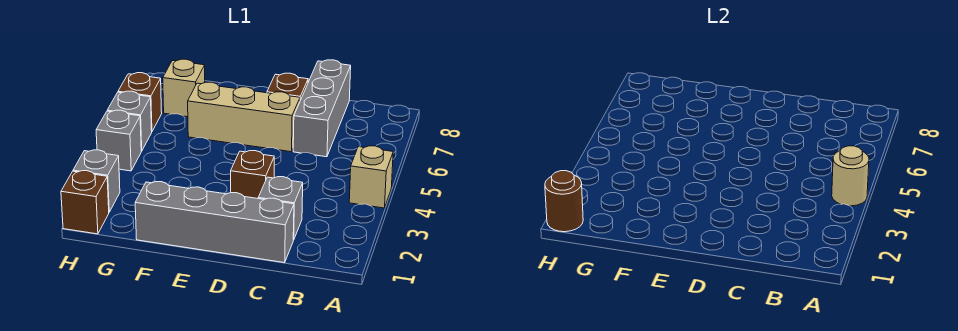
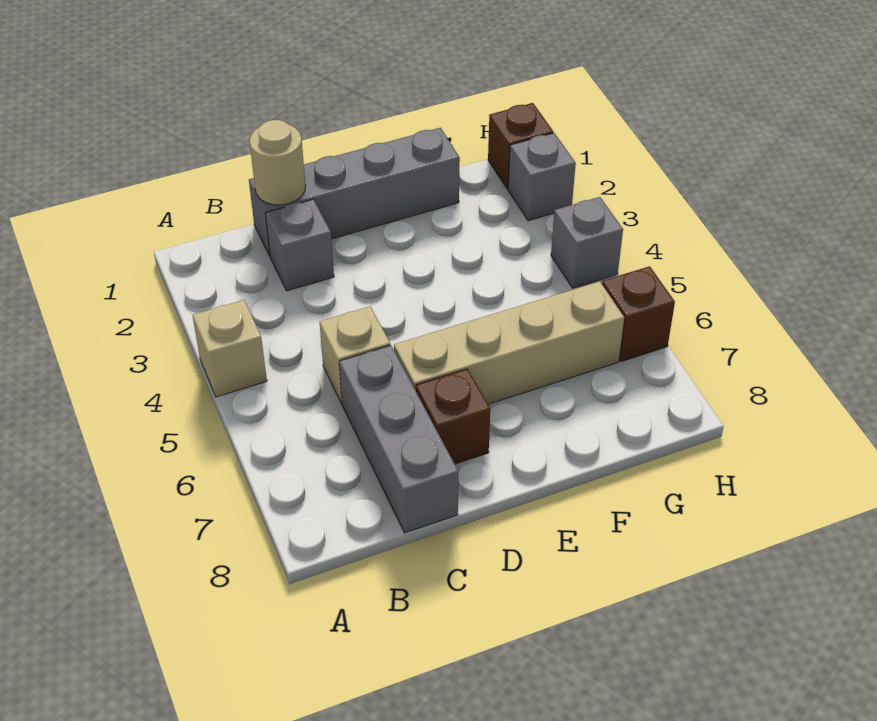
tan 1x1 round brick [832,146,869,206] -> tan 1x1 round brick moved to [249,120,306,205]
brown 1x1 brick [231,151,274,199] -> none
tan 1x3 brick [188,82,300,152] -> tan 1x4 brick [394,282,624,404]
tan 1x1 brick [163,59,205,117] -> tan 1x1 brick moved to [320,306,390,404]
brown 1x1 round brick [545,171,583,232] -> none
grey 1x1 brick [107,91,152,151] -> none

